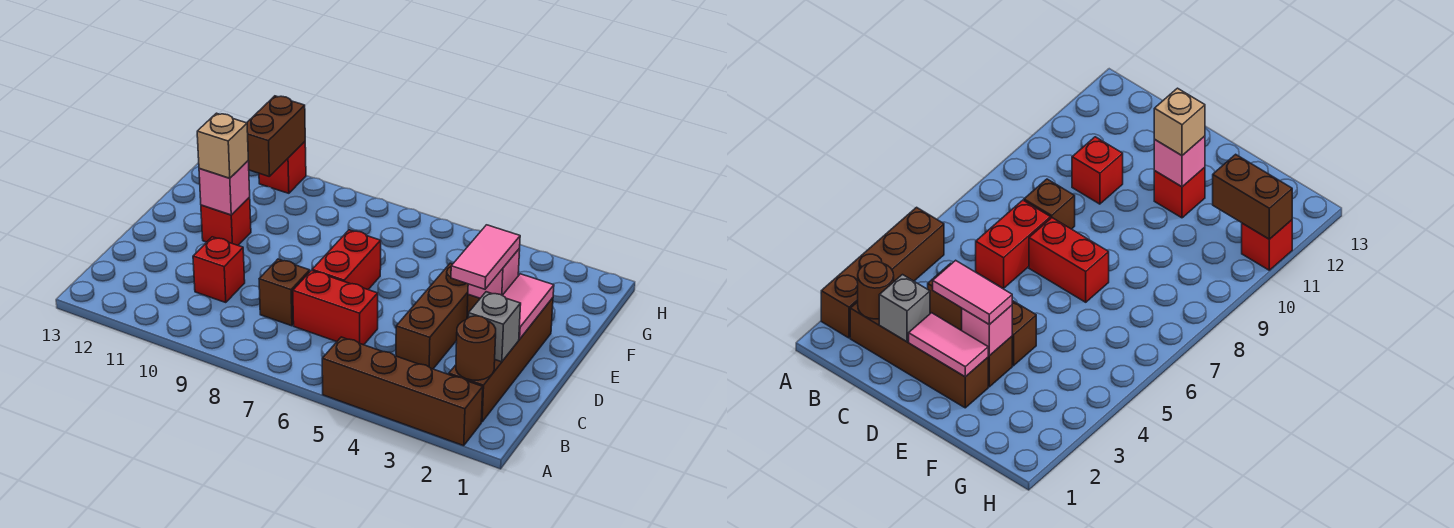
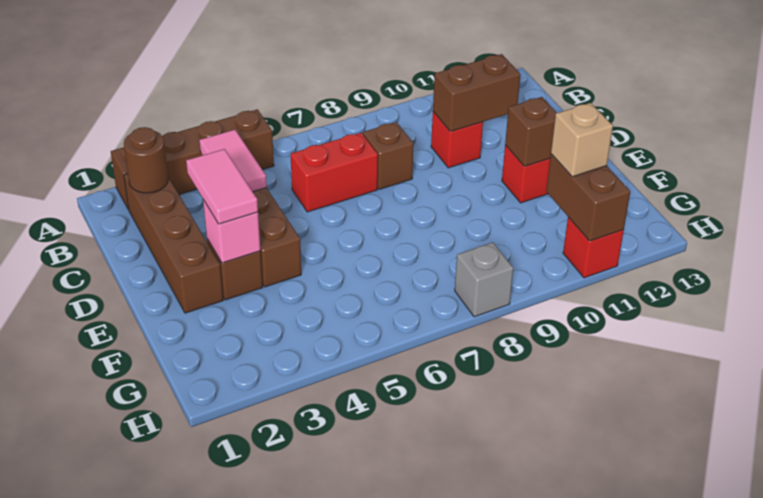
grey 1x1 brick [468,292,521,362] -> grey 1x1 brick moved to [455,242,513,317]
none -> brown 1x2 brick [433,54,521,131]
pink 1x2 tile [502,274,554,339] -> pink 1x2 tile moved to [199,130,267,192]
red 1x2 brick [312,230,381,289] -> none
pink 1x1 brick [199,161,250,215] -> brown 1x1 brick [505,97,557,167]
tan 1x1 brick [197,113,248,178] -> tan 1x1 brick moved to [551,103,613,177]

